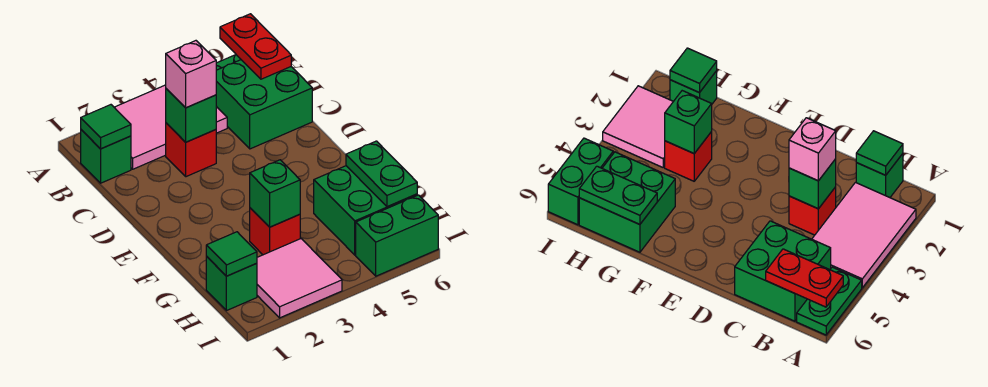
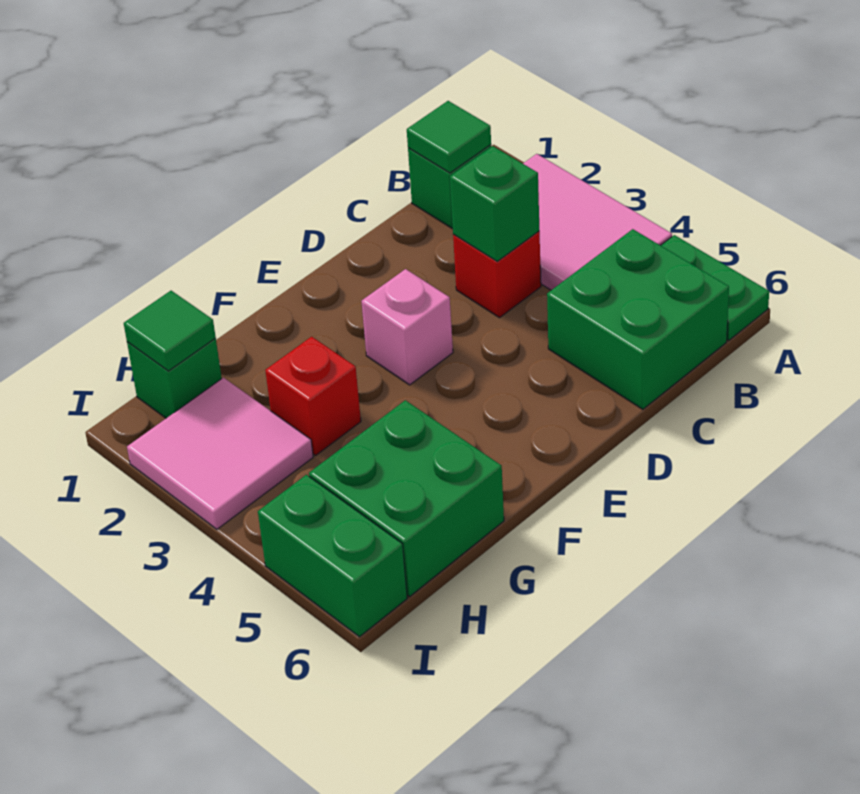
red 1x2 plate [220,14,291,79] -> none
pink 1x1 brick [166,41,216,108] -> pink 1x1 brick moved to [361,269,453,385]
green 1x1 brick [250,160,300,227] -> none
green 1x2 plate [346,141,417,207] -> none

